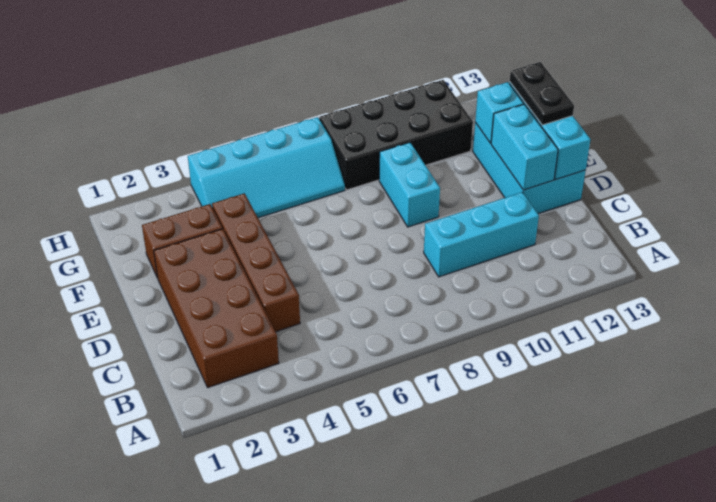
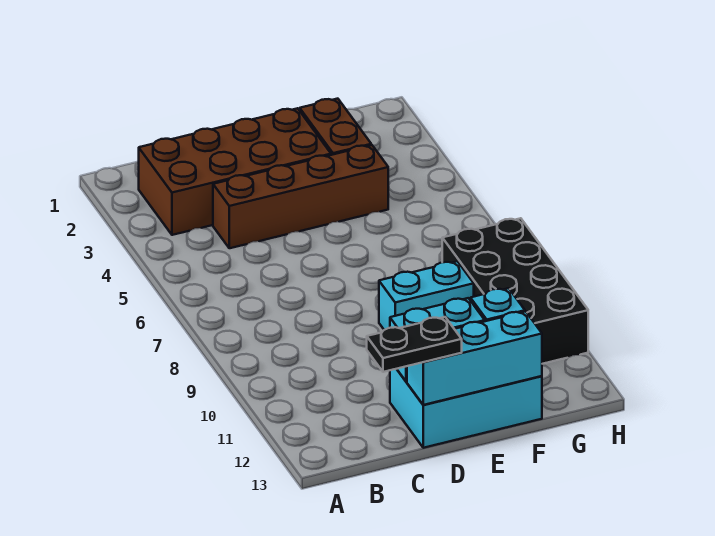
cyan 1x3 brick [424,192,539,277] -> none
black 1x2 plate [510,62,574,125] -> black 1x2 plate moved to [367,317,462,372]
cyan 2x4 slope [188,117,345,218] -> none

